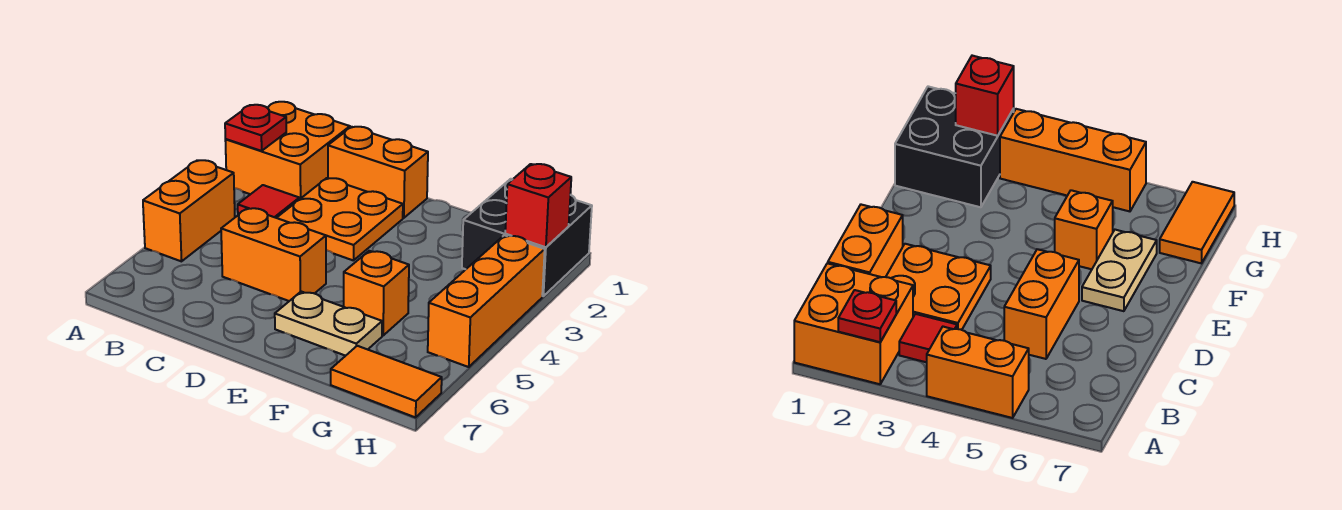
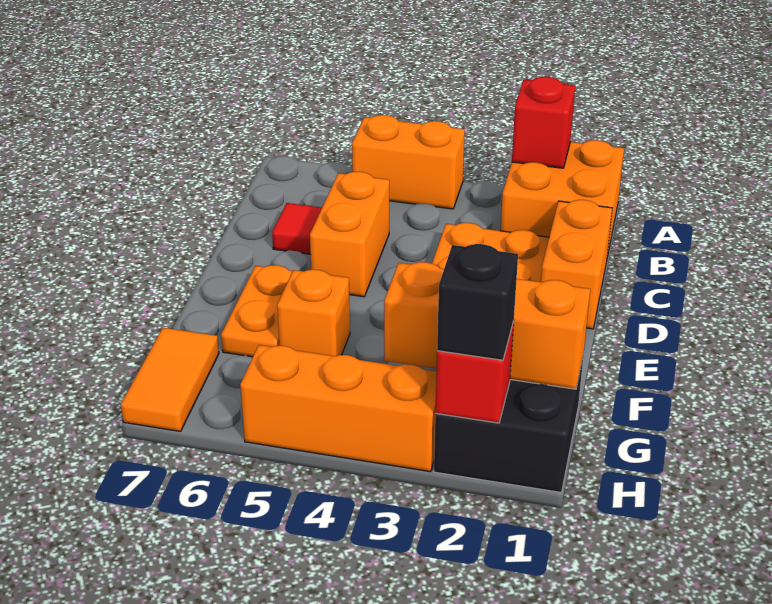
red 1x1 plate [225,105,286,151] -> red 1x1 brick [512,77,575,168]
red 1x1 tile [238,185,299,218] -> red 1x1 tile moved to [272,203,322,254]
tan 1x2 plate [275,292,382,356] -> orange 1x2 plate [221,265,293,357]
none -> orange 1x3 brick [384,262,590,389]
none -> black 1x1 brick [437,244,518,360]

